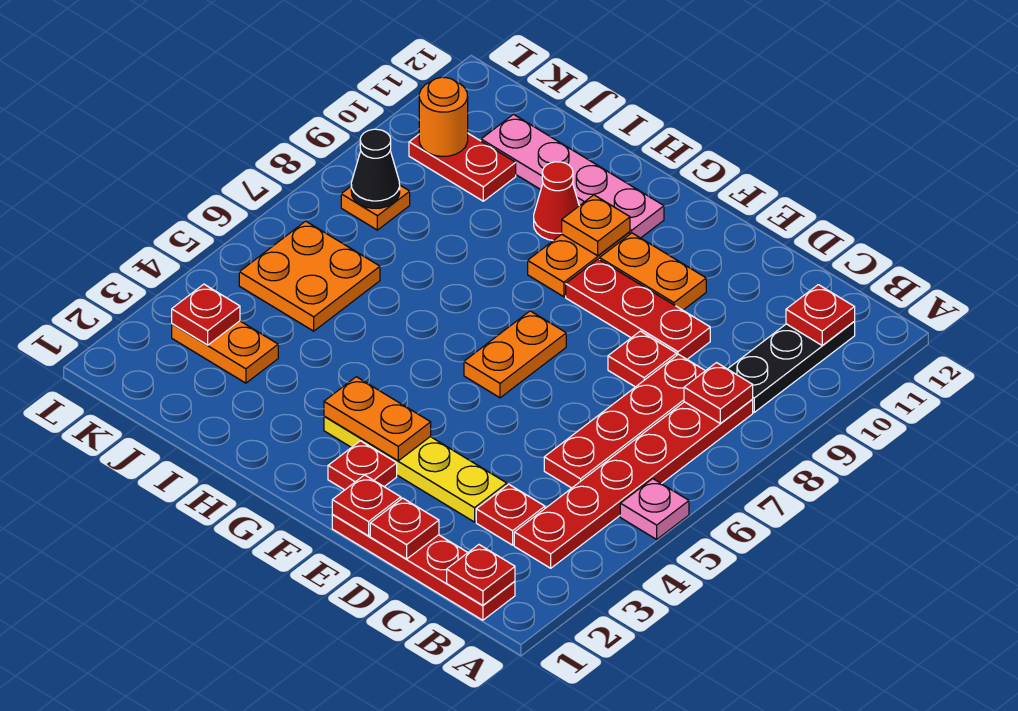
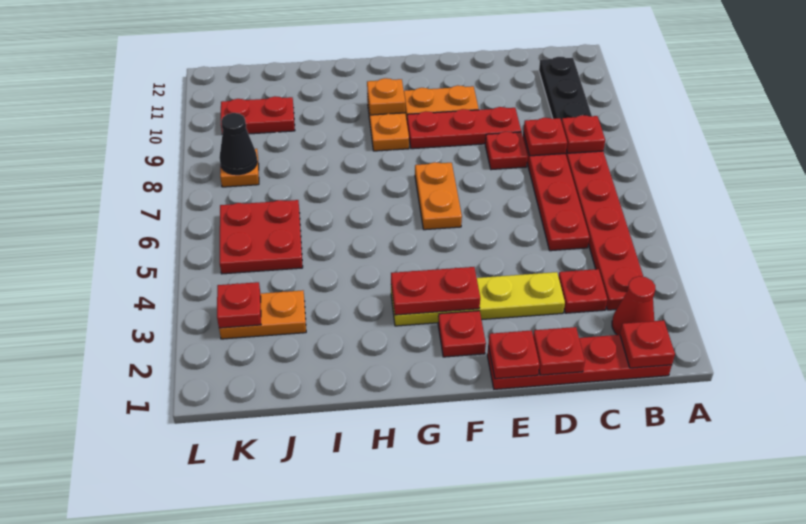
pink 1x1 plate [620,479,689,539] -> none
red 1x1 plate [786,285,855,346] -> red 1x1 plate moved to [523,118,567,156]
orange 1x2 plate [324,377,431,461] -> red 1x2 plate [391,267,480,315]
pink 1x4 plate [481,114,664,238] -> none
red 1x1 cone [534,162,579,241] -> red 1x1 cone moved to [612,276,655,335]
orange 2x2 plate [239,221,380,331] -> red 2x2 plate [220,200,303,274]
orange 1x1 round brick [419,77,468,156] -> none

